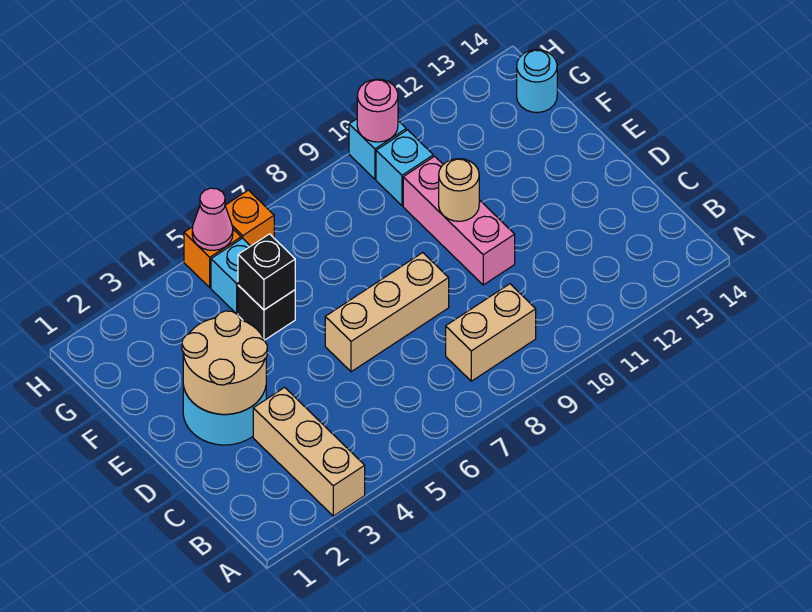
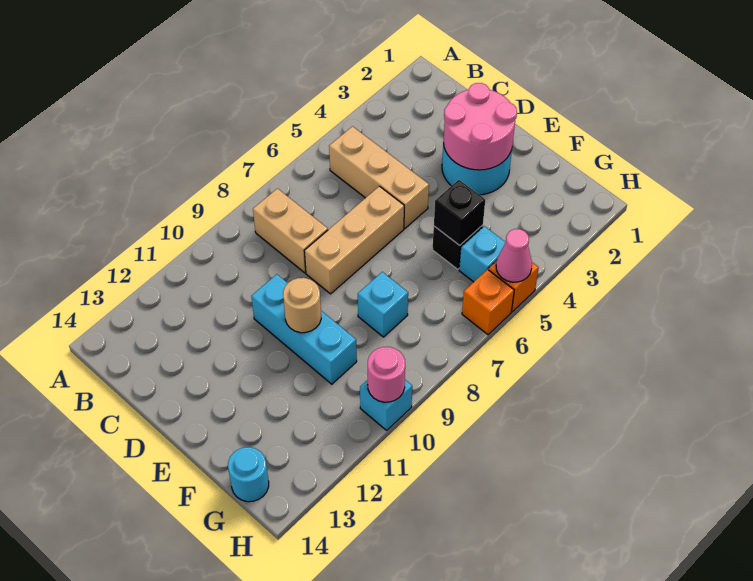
tan 1x3 brick [253,387,365,516] -> tan 1x3 brick moved to [329,126,429,228]
tan 1x2 brick [446,284,536,381] -> tan 1x2 brick turned to [253,189,328,273]
tan 2x2 round brick [182,311,267,414] -> pink 2x2 round brick [443,83,517,170]
pink 1x3 brick [403,156,515,285] -> cyan 1x3 brick [251,274,357,384]
cyan 1x1 brick [376,130,433,206] -> cyan 1x1 brick moved to [358,272,408,337]

